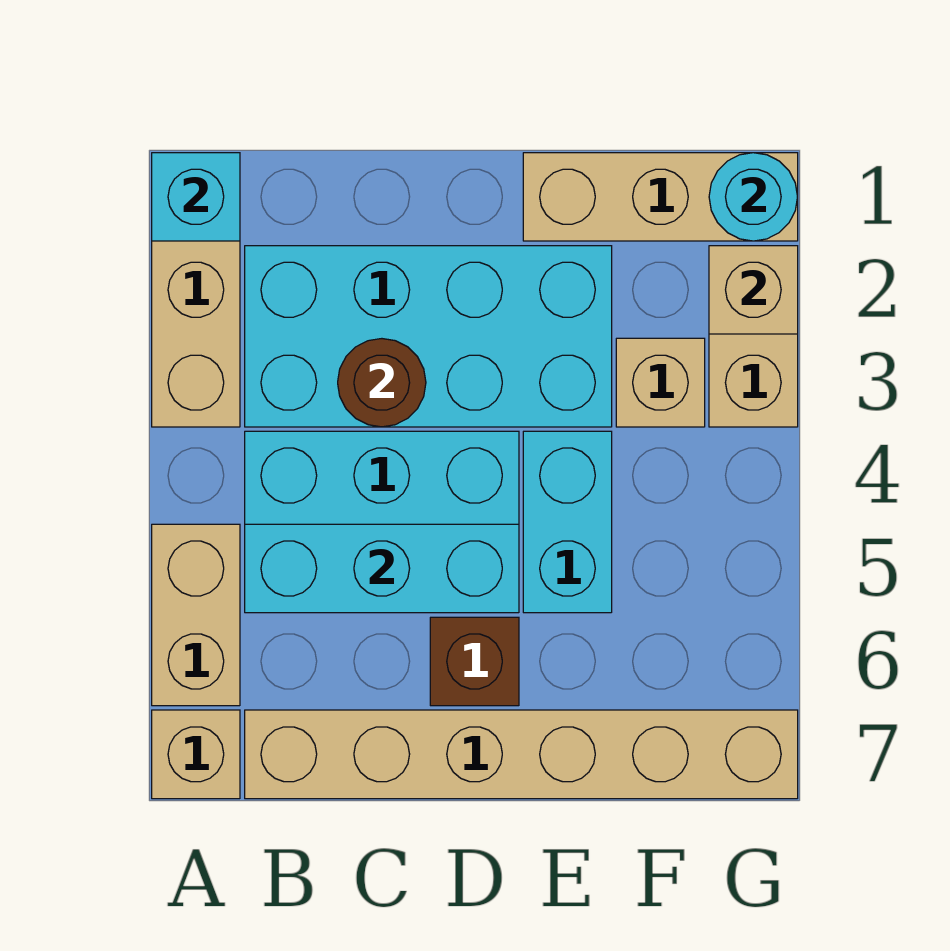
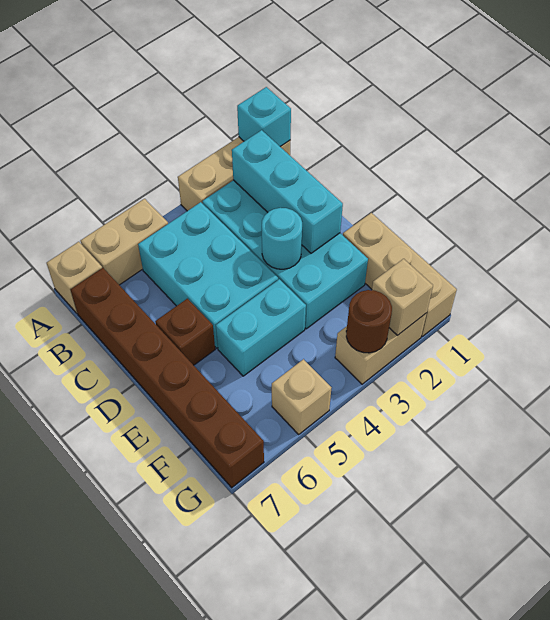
cyan 1x3 brick [245,524,519,613] -> cyan 1x3 brick moved to [232,130,343,253]
tan 1x6 brick [245,710,798,799] -> brown 1x6 brick [70,268,264,488]
brown 1x1 round brick [338,339,426,427] -> brown 1x1 round brick moved to [346,290,392,353]
tan 1x1 brick [616,338,705,427] -> tan 1x1 brick moved to [272,359,331,434]
cyan 1x1 round brick [709,153,798,241] -> cyan 1x1 round brick moved to [262,208,302,269]

